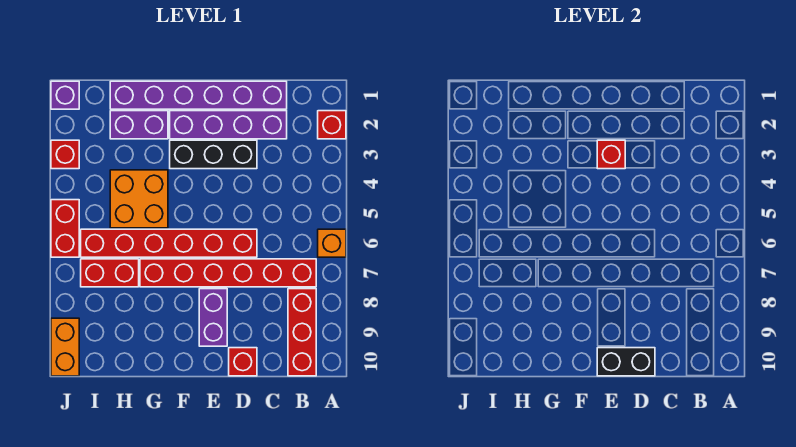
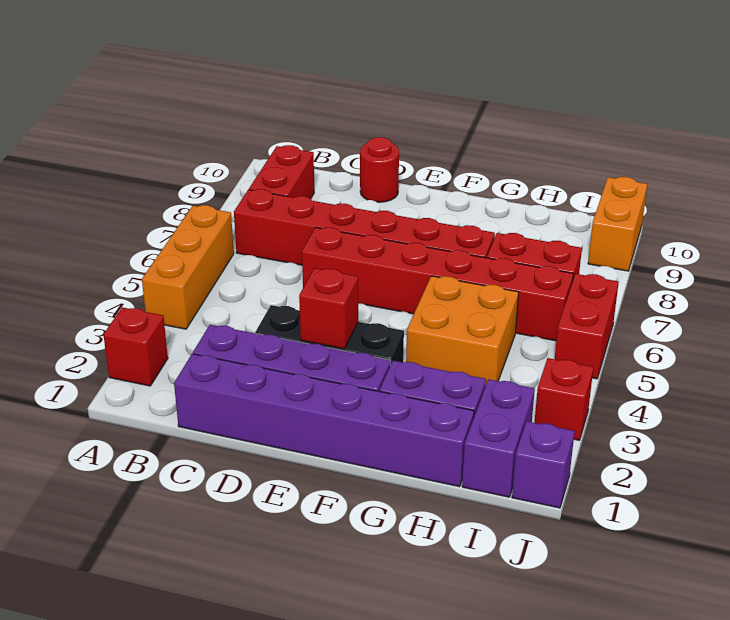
orange 1x1 brick [318,229,346,257] -> orange 1x3 brick [142,205,234,329]
red 1x3 brick [288,289,316,376] -> red 1x2 brick [249,145,314,198]
red 1x1 brick [229,348,257,376] -> red 1x1 round brick [360,137,399,202]
black 1x2 brick [597,348,655,376] -> none
purple 1x2 brick [199,289,227,346] -> purple 1x2 brick moved to [462,379,535,497]

